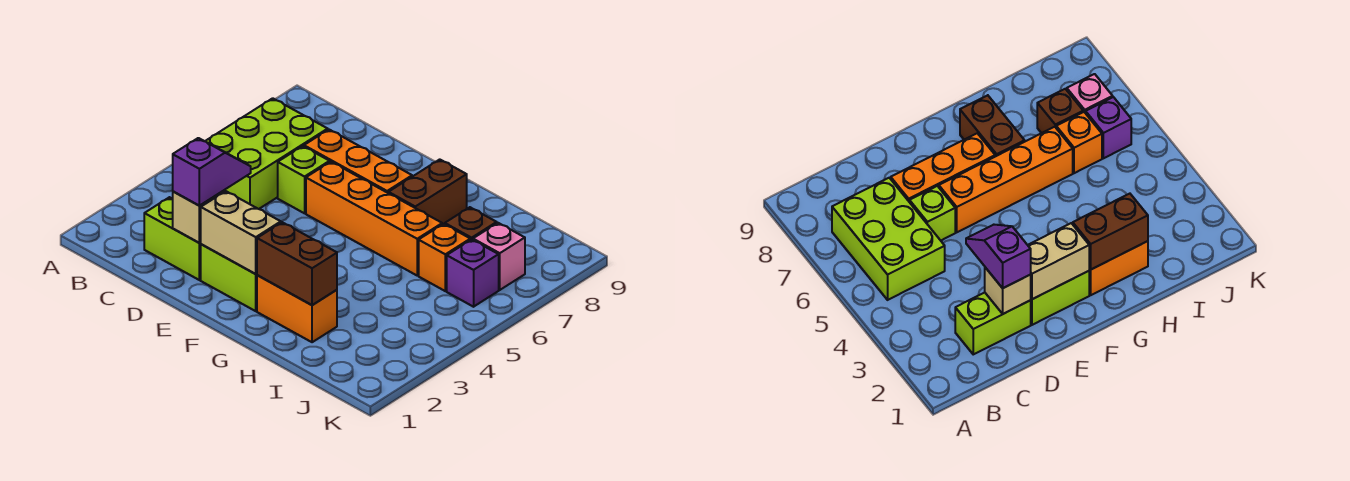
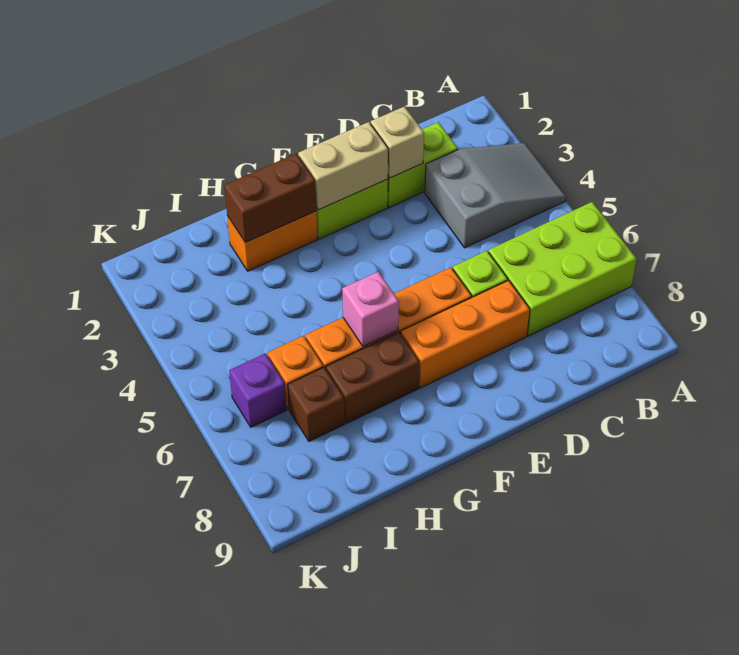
none -> grey 2x3 slope [425,143,566,248]
lime 2x3 brick [205,98,328,209] -> lime 2x3 brick turned to [489,202,637,336]
purple 1x2 slope [173,138,251,206] -> none
brown 1x2 brick [389,159,467,224] -> brown 1x2 brick turned to [326,332,420,423]
pink 1x1 brick [473,223,525,290] -> pink 1x1 brick moved to [342,272,399,346]

